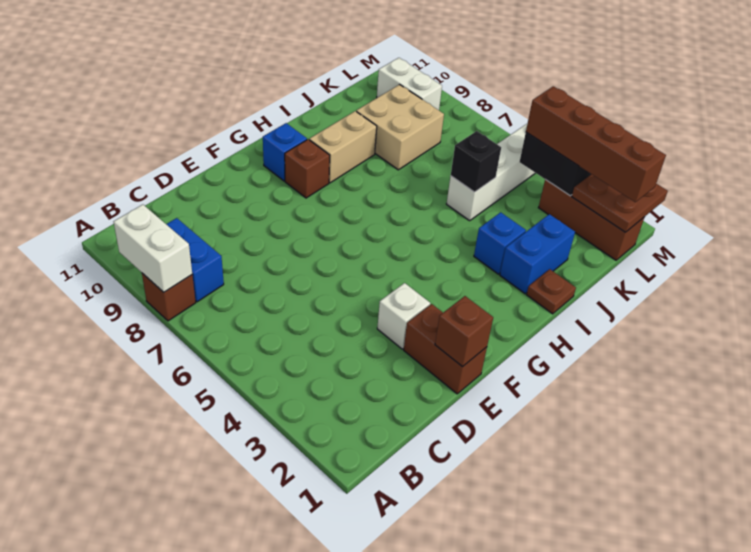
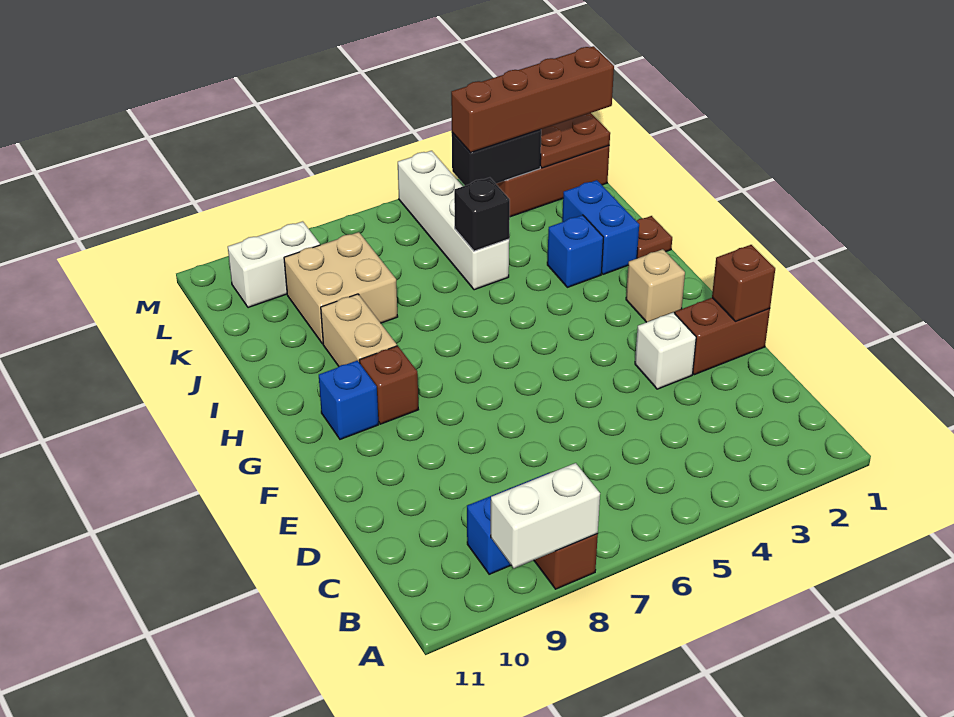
none -> tan 1x1 brick [626,249,685,322]

